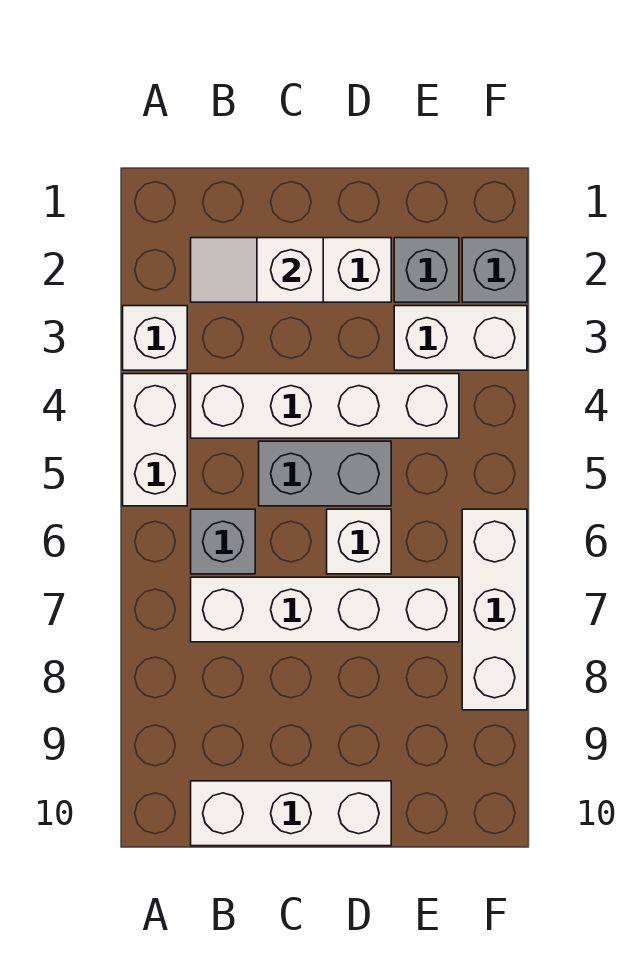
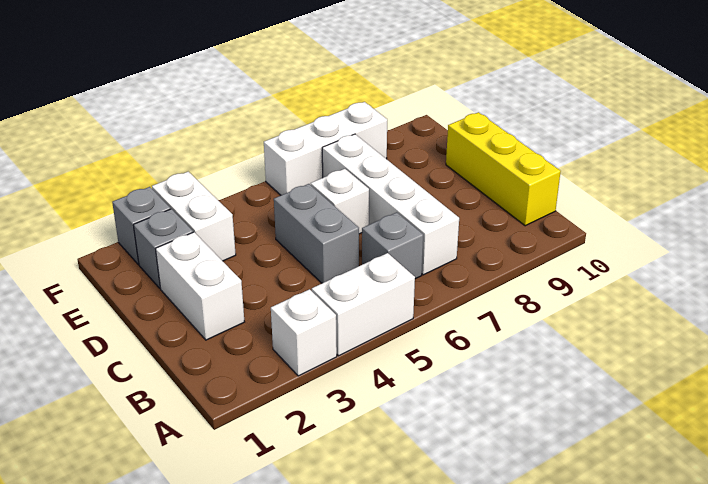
white 1x2 slope [191,238,323,302] -> none
white 1x4 brick [191,374,459,438] -> none
white 1x3 brick [191,781,391,846] -> yellow 1x3 brick [446,112,561,226]

